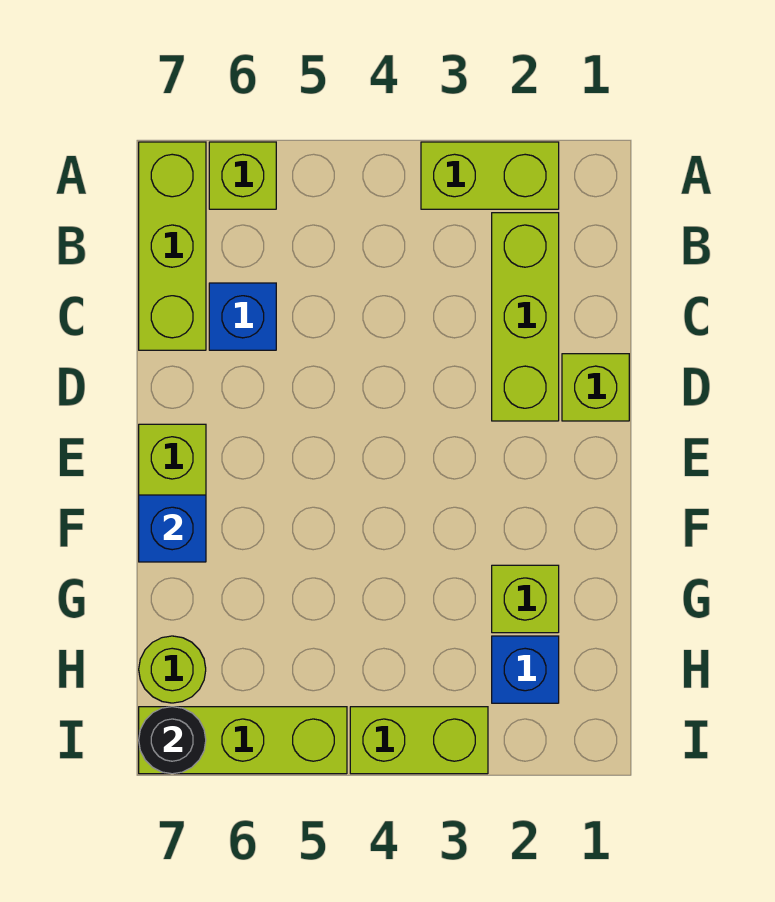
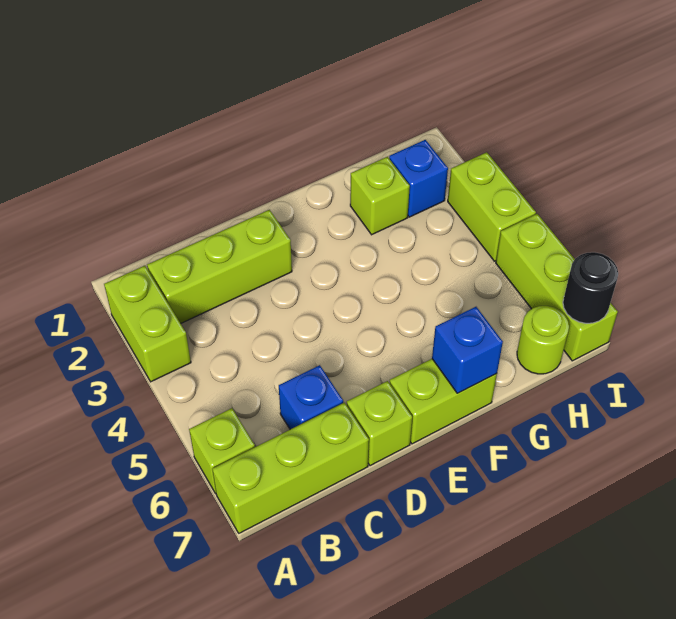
lime 1x1 brick [562,354,629,421] -> lime 1x1 brick moved to [347,381,412,466]

